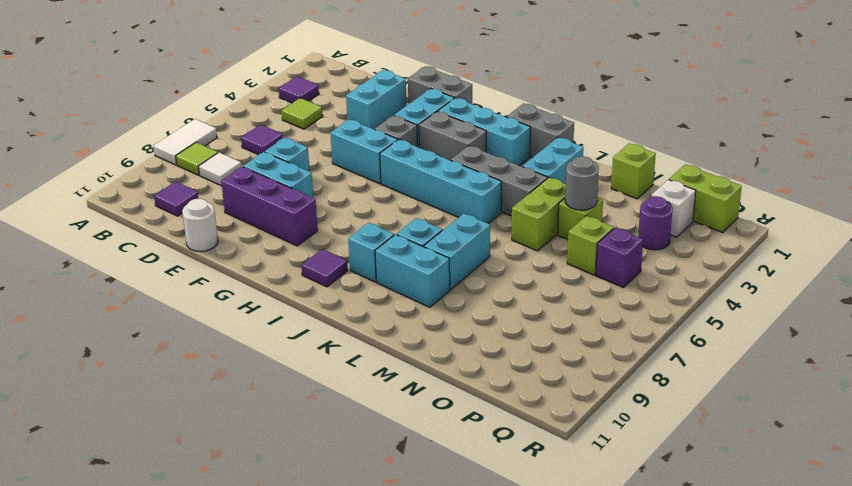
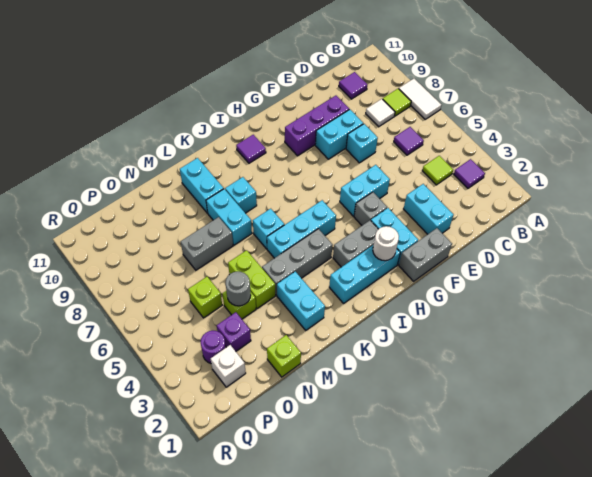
white 1x1 round brick [182,199,218,252] -> white 1x1 round brick moved to [373,226,399,261]
cyan 1x4 brick [380,139,502,224] -> cyan 1x3 brick [267,200,336,258]
grey 1x2 brick [507,103,574,158] -> grey 1x2 brick moved to [181,217,233,270]
cyan 1x1 brick [348,223,394,282] -> cyan 1x1 brick moved to [253,209,284,249]
cyan 1x2 brick [375,235,450,307] -> cyan 1x2 brick turned to [180,158,224,213]
lime 1x2 brick [669,164,742,233] -> none
purple 1x1 brick [596,227,643,288] -> purple 1x1 brick moved to [217,312,251,351]

